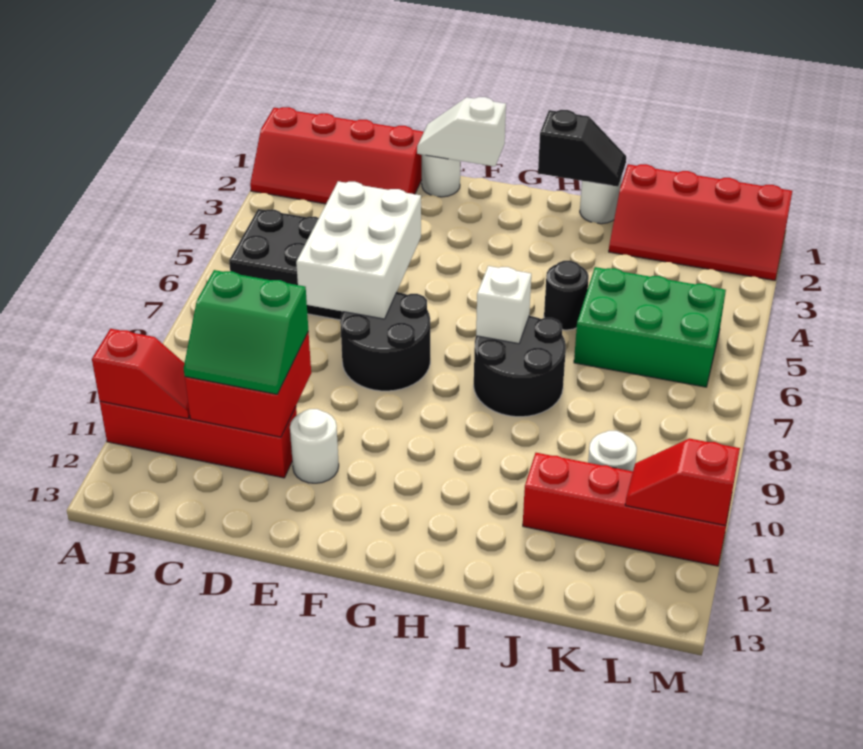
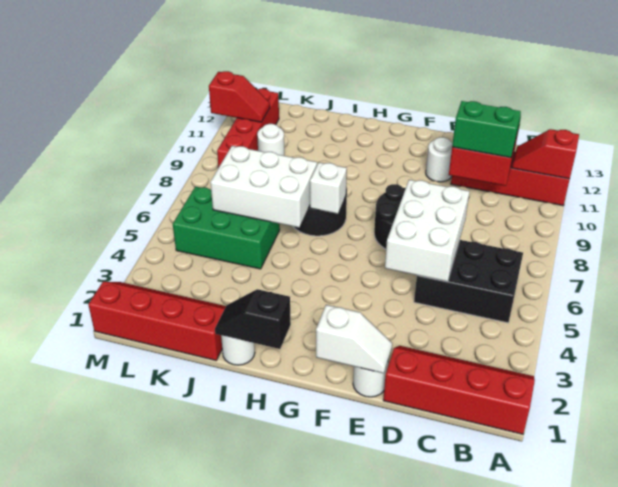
black 1x1 round brick [544,261,589,330] -> none
none -> white 2x3 brick [210,146,317,228]
red 1x4 brick [523,453,731,566] -> red 1x4 brick turned to [217,89,279,168]

